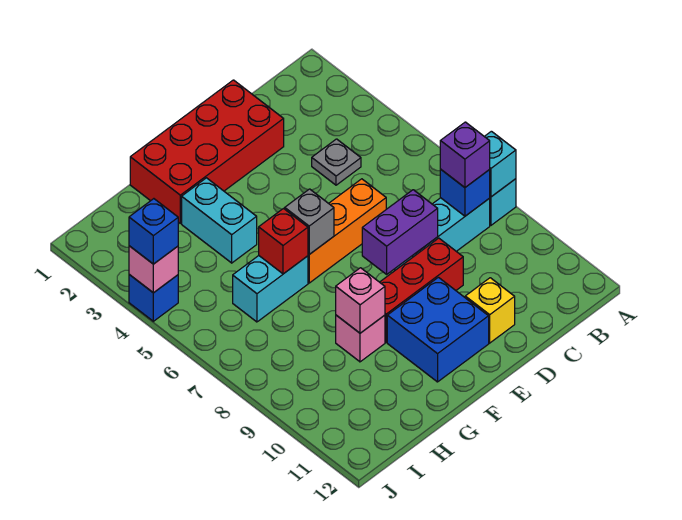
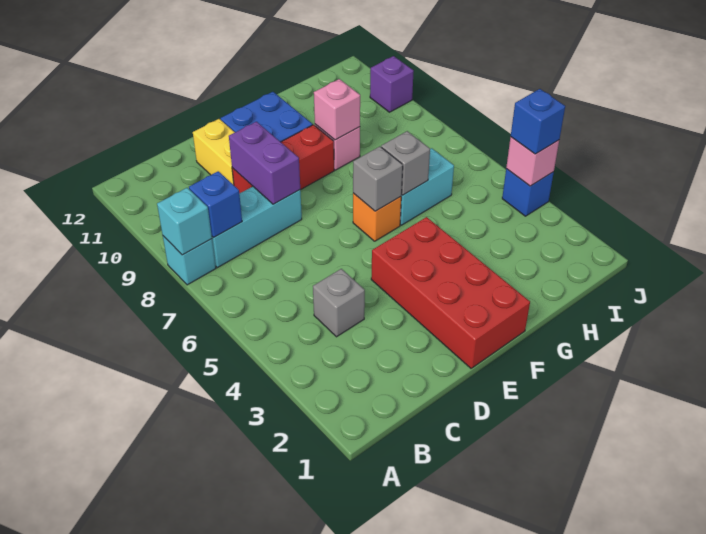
purple 1x1 brick [440,122,490,187] -> purple 1x1 brick moved to [370,56,414,112]
grey 1x1 plate [312,139,361,185] -> grey 1x1 brick [313,269,365,337]
red 2x4 brick [130,80,284,223] -> red 2x4 brick turned to [371,217,530,368]
orange 1x3 brick [308,179,386,283] -> orange 1x1 brick [353,193,401,241]
purple 1x2 brick [362,190,438,274] -> purple 1x2 brick turned to [229,122,300,204]
yellow 1x1 brick [465,278,515,343] -> yellow 1x2 brick [193,119,235,185]
cyan 1x2 brick [182,178,257,263] -> none
red 1x1 brick [259,209,308,274] -> grey 1x1 brick [381,131,430,195]

